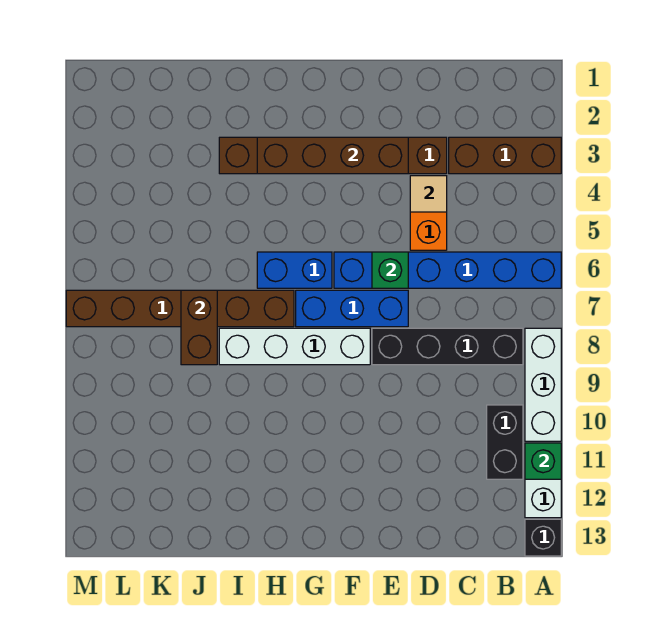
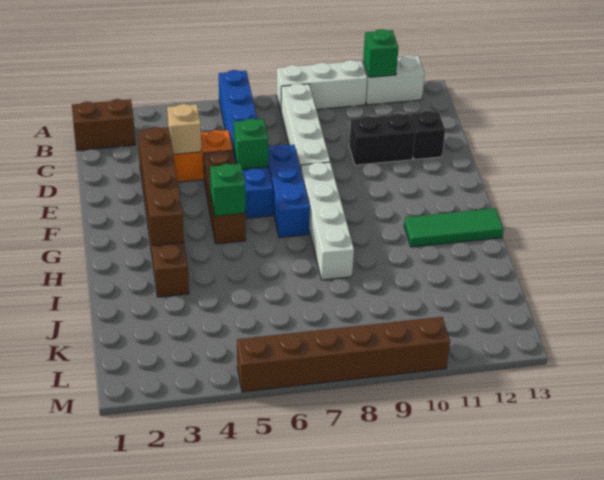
brown 1x3 brick [449,137,561,174] -> brown 1x3 brick moved to [203,150,246,244]
black 1x1 brick [525,519,561,556] -> black 1x1 brick moved to [410,111,445,160]
black 1x4 brick [372,328,523,365] -> white 1x4 brick [281,83,330,169]
black 1x2 brick [487,405,523,479] -> black 1x2 brick moved to [349,114,415,165]
tan 1x1 tile [410,176,447,212] -> tan 1x1 brick [167,104,202,155]
none -> green 1x1 brick [210,164,246,216]
blue 1x2 brick [257,252,332,288] -> none
brown 1x6 brick [66,290,294,327] -> brown 1x6 brick turned to [237,317,450,392]
none -> green 1x3 tile [404,208,504,247]
brown 1x2 brick [181,290,217,365] -> brown 1x2 brick moved to [72,99,135,150]

